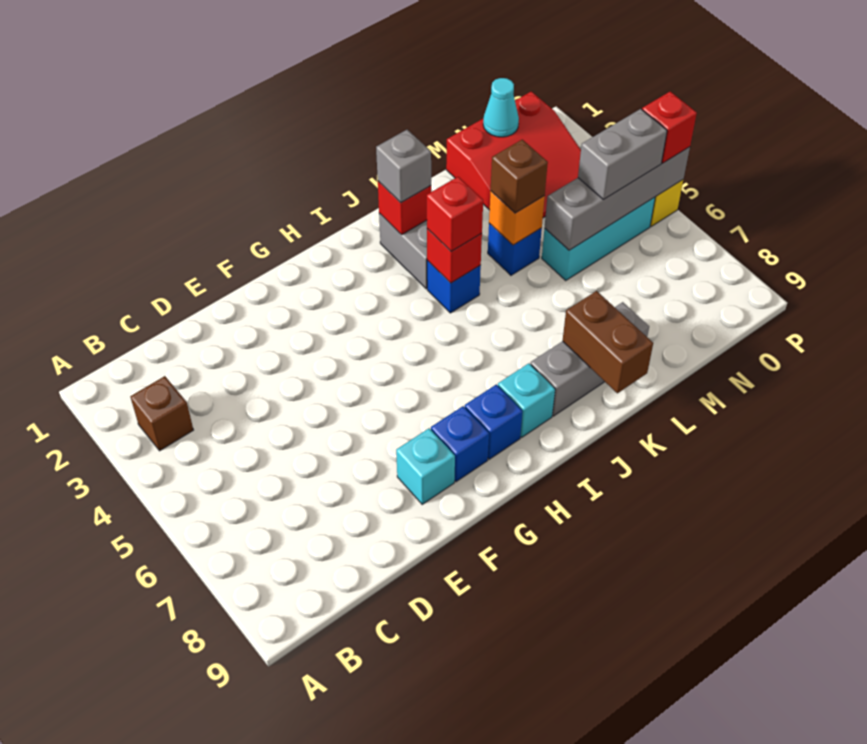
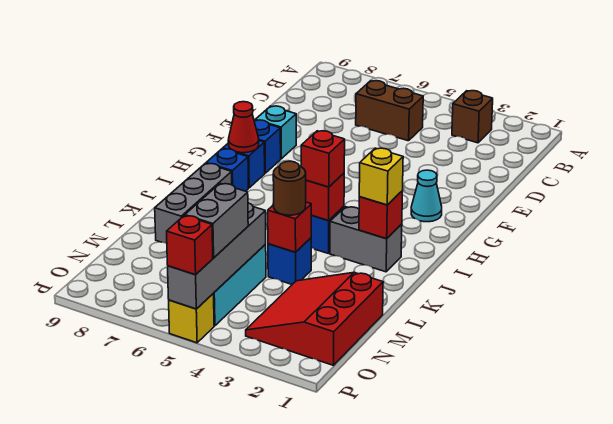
none -> red 1x1 cone [228,102,259,153]
cyan 1x1 brick [498,363,555,437] -> blue 1x1 brick [206,149,248,191]
grey 1x1 brick [376,130,431,203] -> yellow 1x1 brick [359,148,403,205]
brown 1x2 brick [563,291,653,393] -> brown 1x2 brick moved to [356,81,423,141]
orange 1x1 brick [489,191,545,245] -> red 1x1 brick [268,202,312,252]
brown 1x1 brick [491,140,548,213] -> brown 1x1 round brick [273,161,306,215]
cyan 1x1 cone [483,78,519,137] -> cyan 1x1 cone moved to [411,170,442,222]

